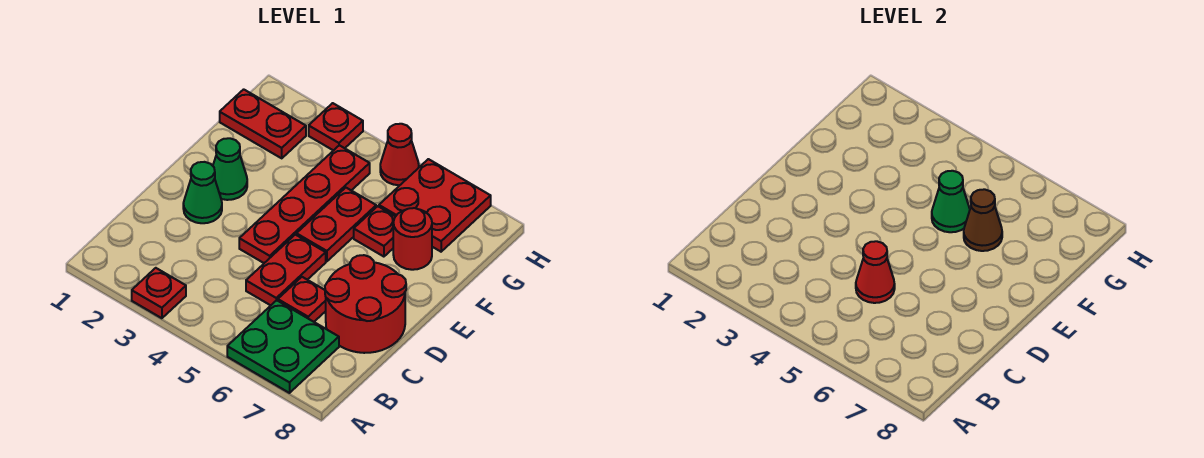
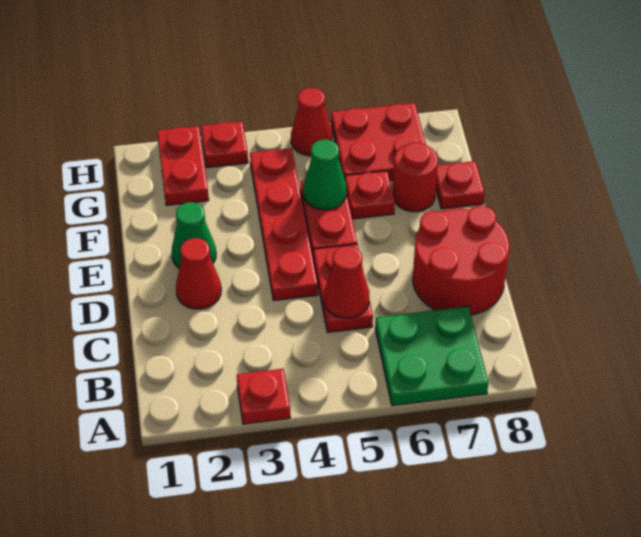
red 1x1 plate [278,277,326,322] -> red 1x1 plate moved to [436,161,485,209]
green 1x1 cone [183,162,222,223] -> red 1x1 cone [176,238,221,309]
brown 1x1 cone [964,189,1002,251] -> none
red 1x2 plate [220,89,306,158] -> red 1x2 plate turned to [157,126,209,205]

